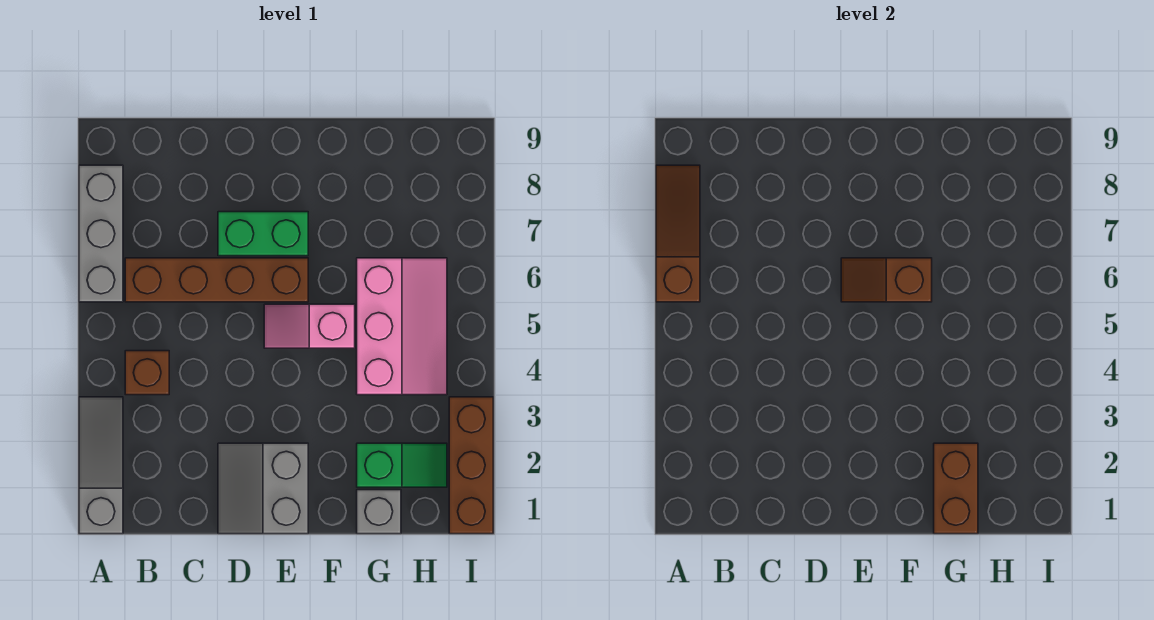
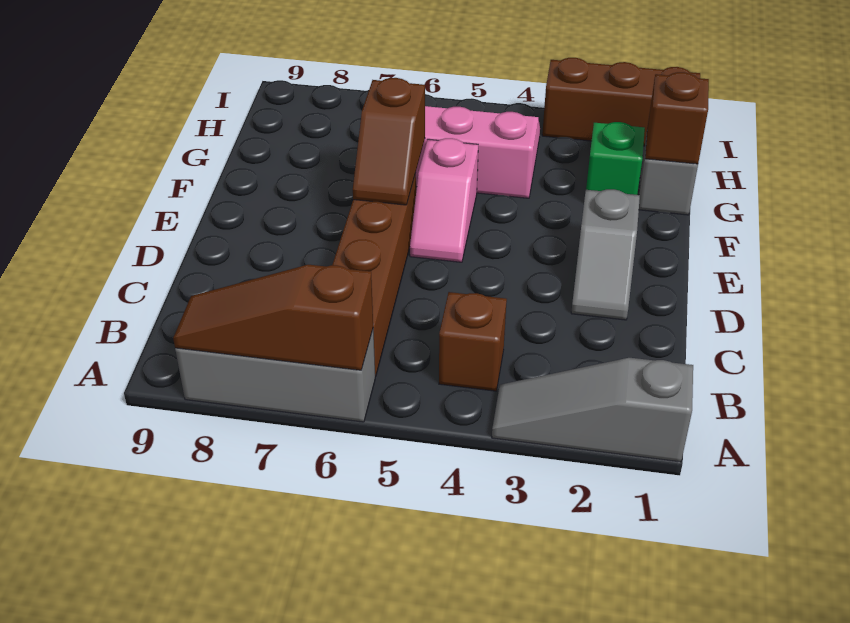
grey 2x2 slope [218,443,308,534] -> grey 1x2 slope [571,189,640,320]
green 1x2 brick [218,212,308,256] -> none
brown 1x2 brick [934,443,978,534] -> brown 1x1 brick [645,72,709,164]

